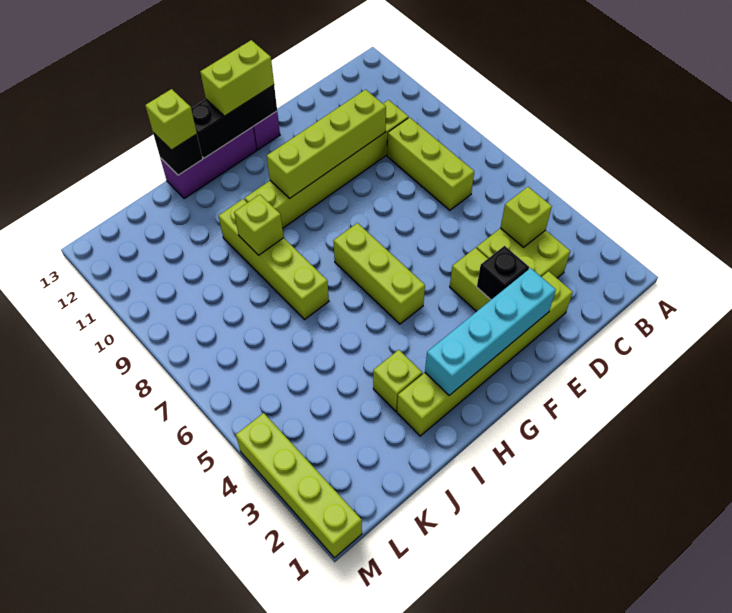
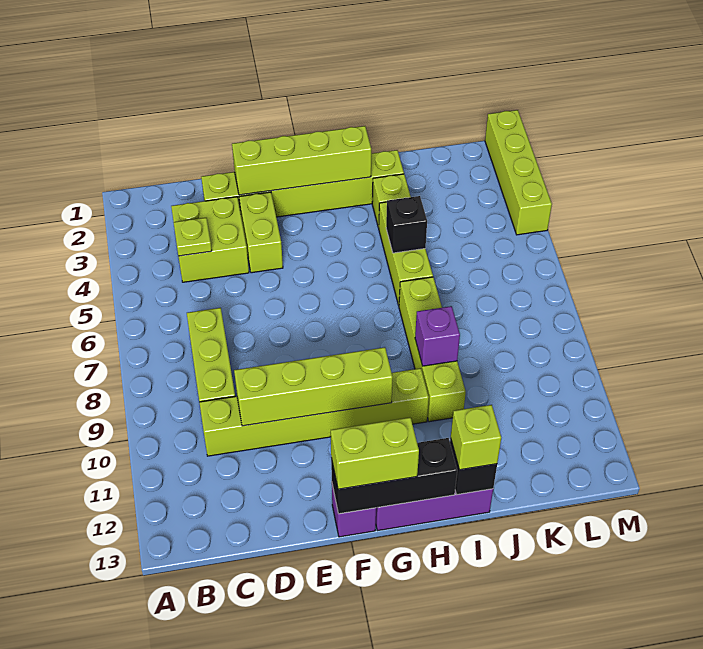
lime 1x1 brick [501,187,552,247] -> lime 1x1 plate [173,218,212,256]
cyan 1x4 brick [425,268,556,395] -> lime 1x4 brick [232,126,371,195]
black 1x1 brick [477,246,529,300] -> black 1x1 brick moved to [386,196,427,253]
lime 1x3 brick [334,223,425,324] -> lime 1x3 brick moved to [379,202,433,305]
lime 1x1 brick [234,195,284,255] -> purple 1x1 brick [415,306,460,366]

